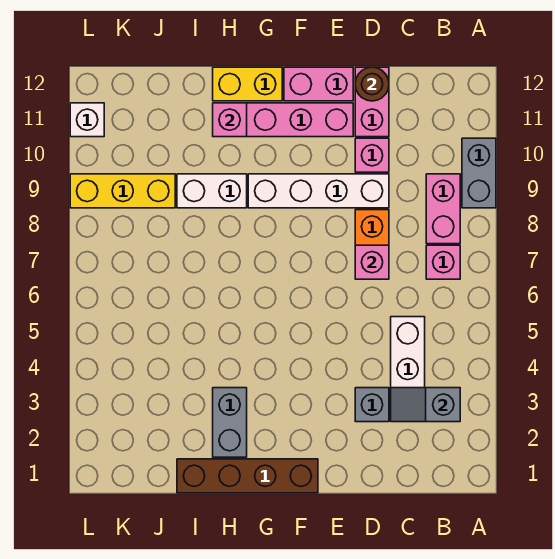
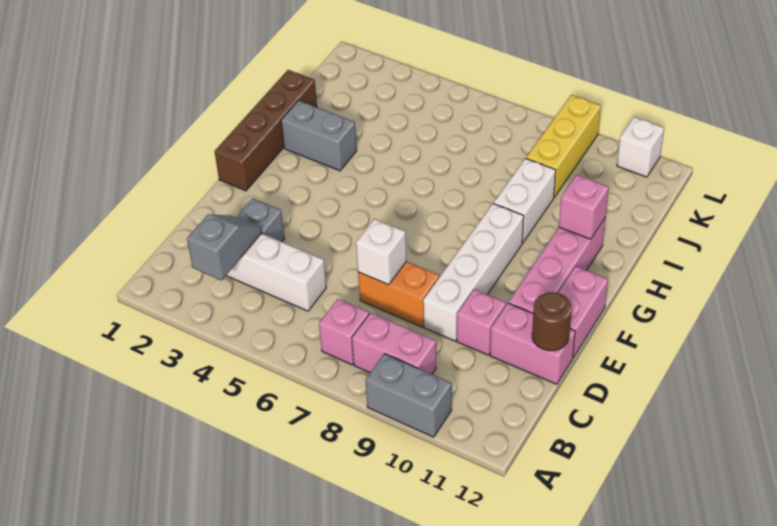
pink 1x1 brick [355,245,389,279] -> white 1x1 brick [356,219,407,285]
yellow 1x2 brick [213,67,282,101] -> none

